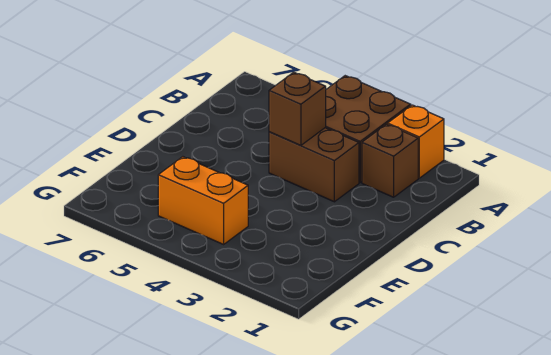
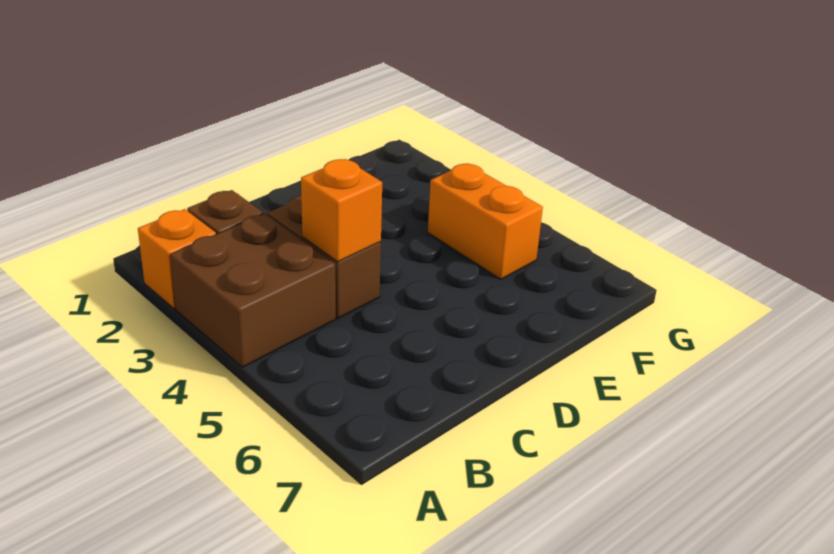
brown 1x1 brick [269,72,326,146] -> orange 1x1 brick [301,159,382,262]

